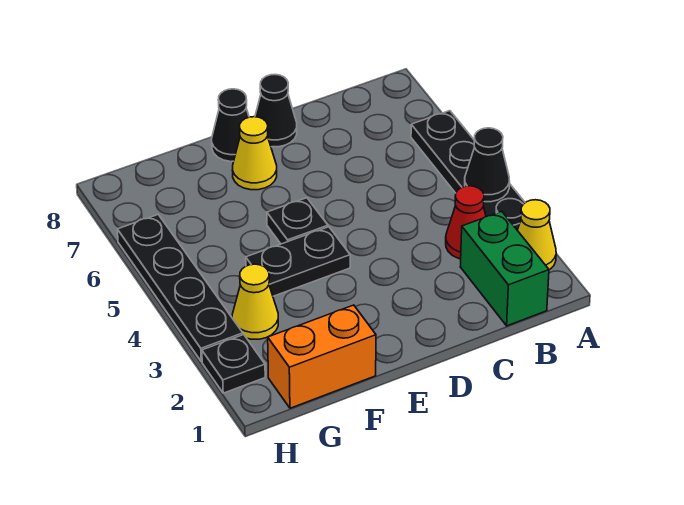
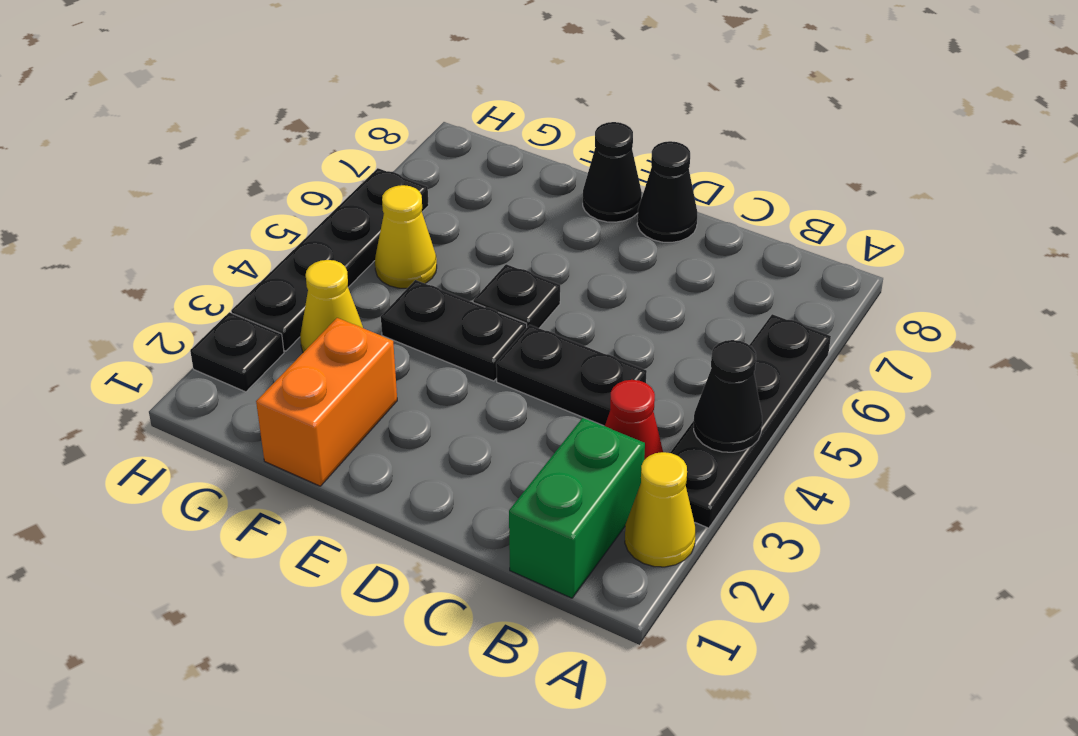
none -> black 1x2 plate [496,325,647,426]
yellow 1x1 cone [232,117,277,190] -> yellow 1x1 cone moved to [375,185,437,288]
orange 1x2 brick [268,305,376,408] -> orange 1x2 brick turned to [256,318,397,486]

